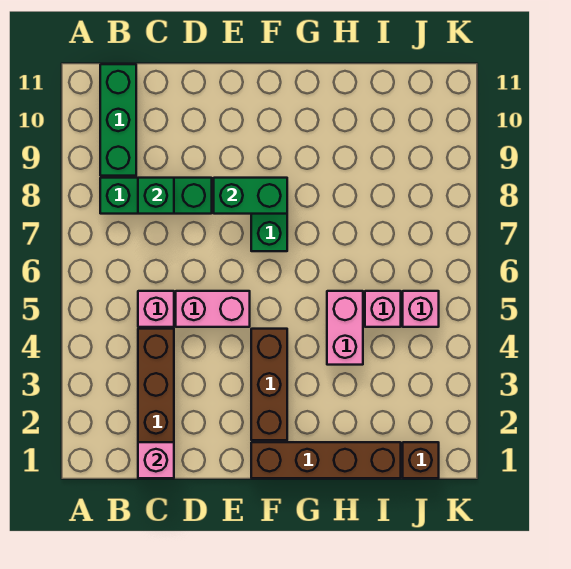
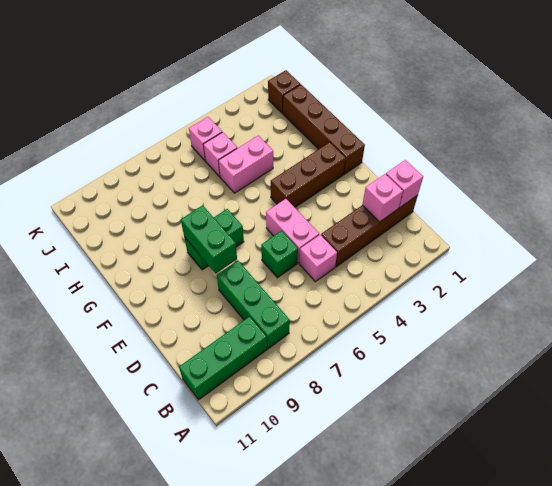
none -> pink 1x1 brick [362,174,403,222]
green 1x1 brick [138,178,174,214] -> green 1x1 brick moved to [261,231,298,278]

